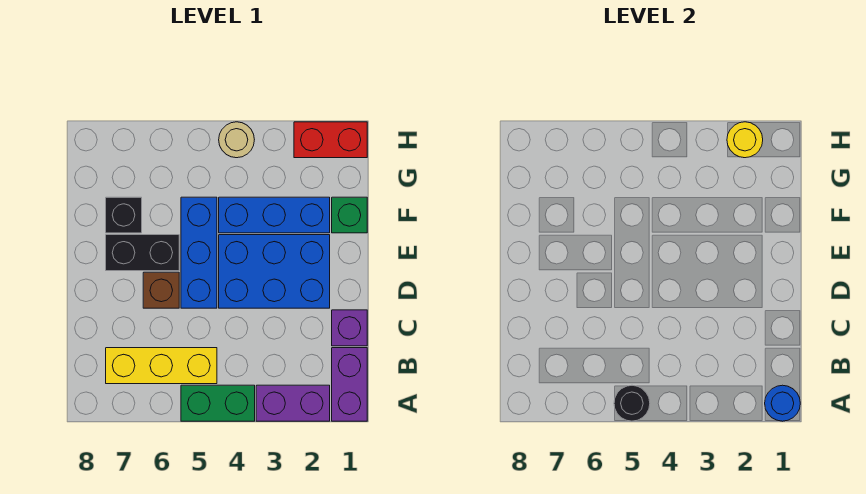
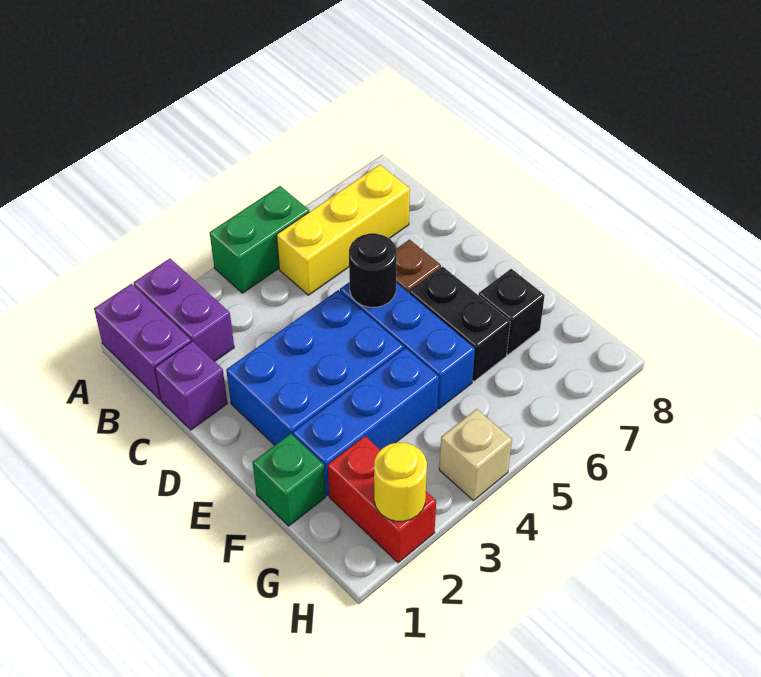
blue 1x1 round brick [765,385,800,421] -> none
purple 1x2 brick [256,385,330,421] -> purple 1x2 brick turned to [134,258,234,362]
black 1x1 round brick [614,385,650,421] -> black 1x1 round brick moved to [349,233,397,307]
black 1x2 brick [106,235,179,271] -> black 1x2 brick turned to [409,267,510,381]
red 1x2 brick [294,122,367,158] -> red 1x2 brick turned to [328,436,436,563]
tan 1x1 round brick [219,122,254,158] -> tan 1x1 brick [439,409,512,501]

